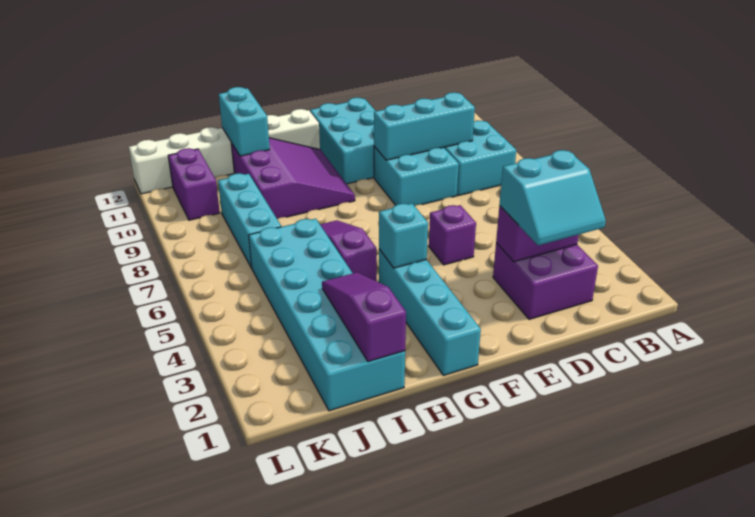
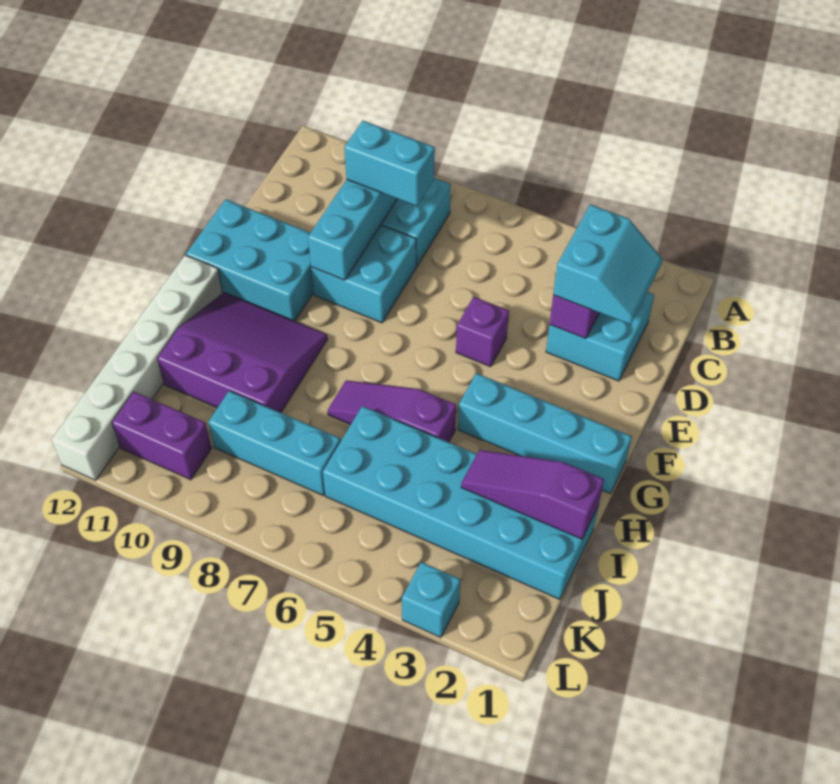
purple 2x2 brick [493,243,598,319] -> cyan 2x2 brick [546,292,654,381]
cyan 1x1 brick [379,204,428,268] -> cyan 1x1 brick moved to [402,562,460,638]
cyan 1x2 brick [219,87,270,156] -> cyan 1x2 brick moved to [344,121,435,206]

